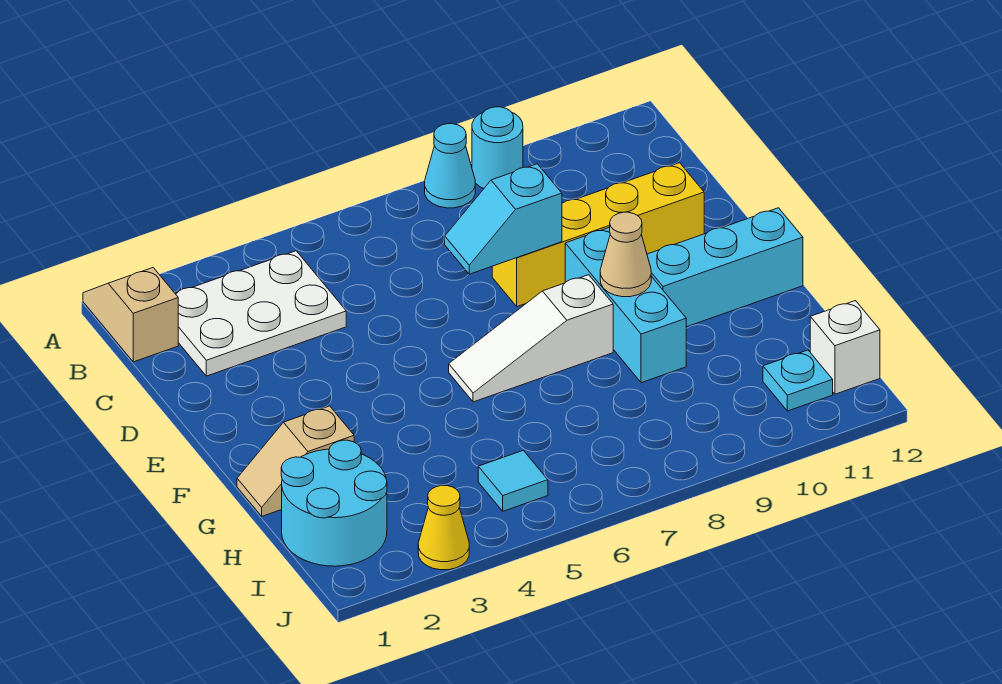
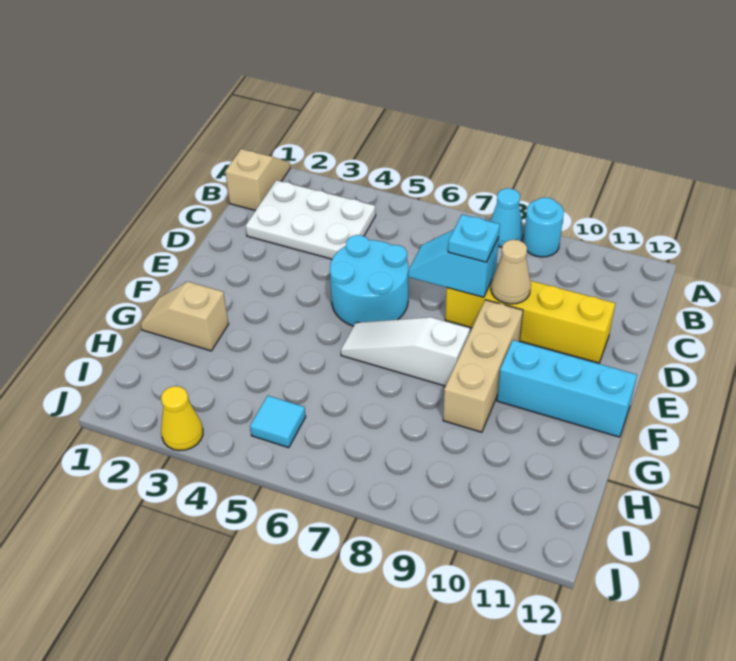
cyan 1x3 brick [565,227,686,383] -> tan 1x3 brick [443,300,523,432]
tan 1x1 cone [600,212,651,297] -> tan 1x1 cone moved to [491,240,531,304]
cyan 2x2 round brick [281,440,387,566] -> cyan 2x2 round brick moved to [330,235,408,326]
cyan 1x1 plate [763,350,833,411] -> cyan 1x1 plate moved to [448,215,500,262]
white 1x1 brick [810,301,880,394] -> none

